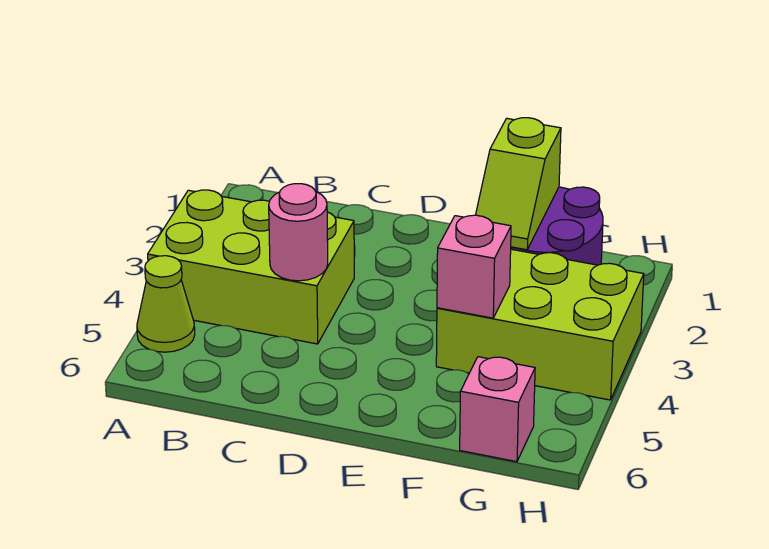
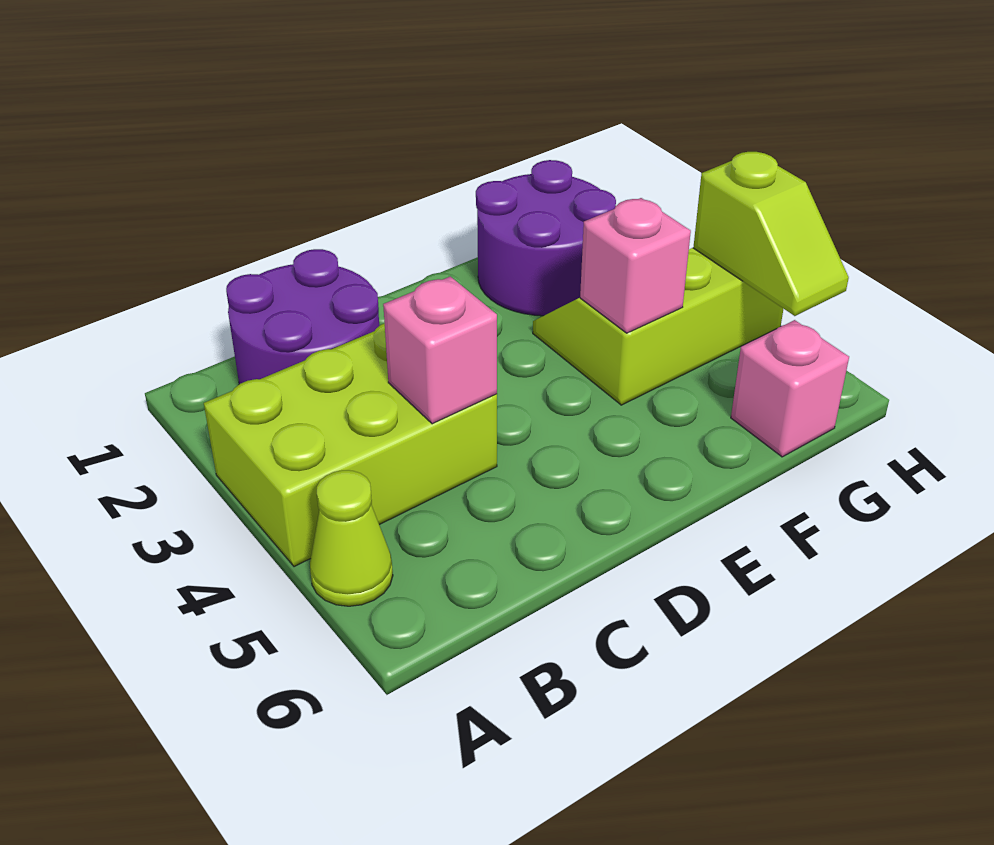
none -> purple 2x2 round brick [226,249,379,384]
pink 1x1 round brick [269,184,328,281] -> pink 1x1 brick [383,276,497,424]
lime 1x2 slope [476,118,561,250] -> lime 1x2 slope moved to [693,152,849,316]
lime 2x3 brick [436,249,644,400] -> lime 2x3 slope [533,248,783,405]

